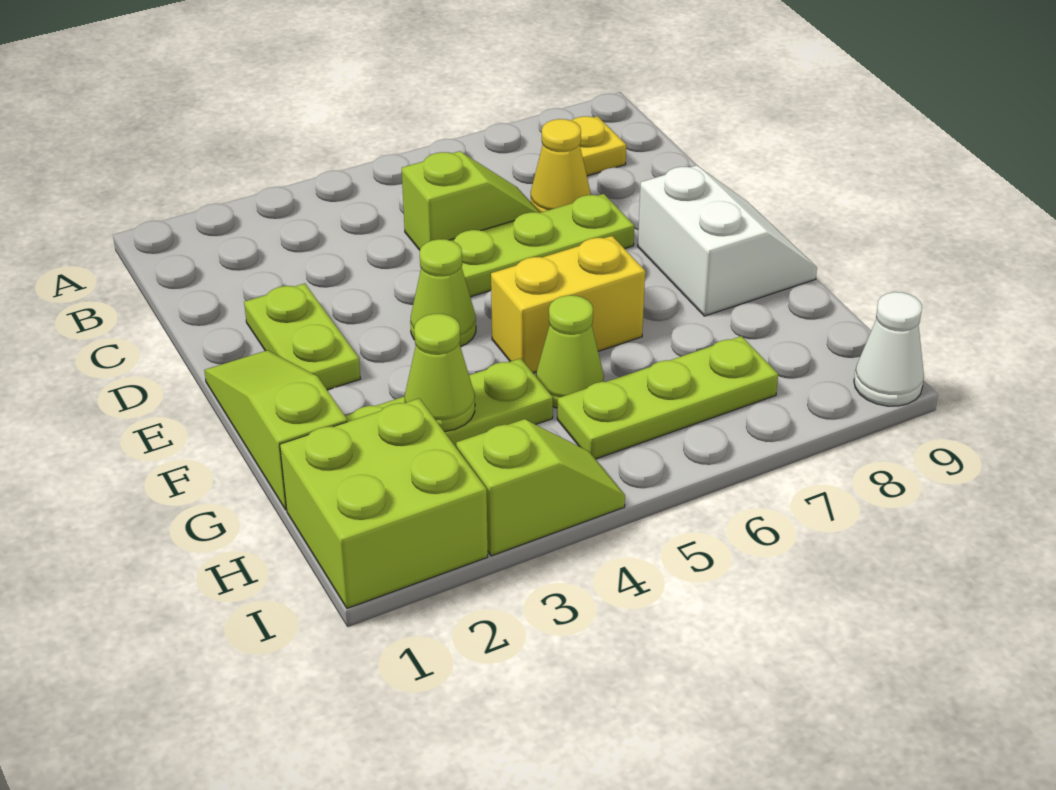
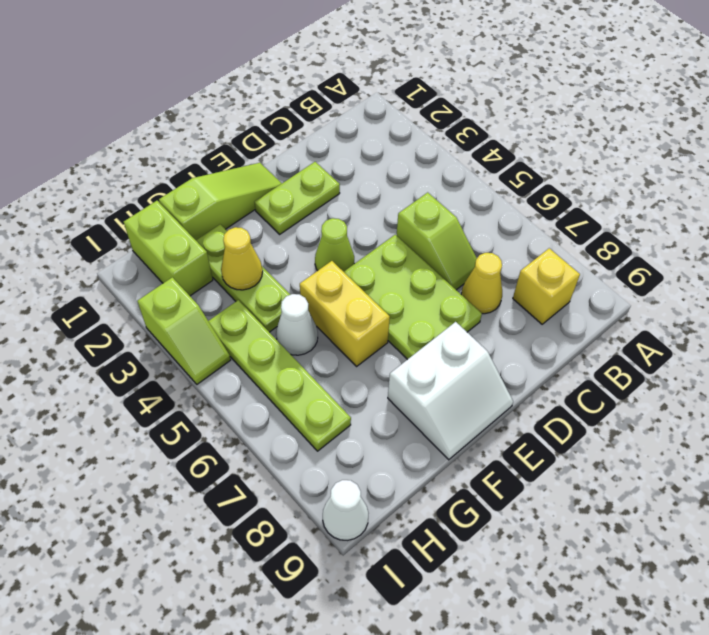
yellow 1x1 plate [571,116,626,176] -> yellow 1x1 brick [513,248,580,324]
lime 1x3 plate [451,194,634,297] -> lime 2x3 plate [344,235,482,360]
lime 1x1 cone [405,314,475,432] -> yellow 1x1 cone [221,227,263,290]
lime 1x1 cone [536,295,604,408] -> white 1x1 cone [276,294,318,355]
lime 2x2 brick [280,398,488,609] -> lime 1x2 brick [124,201,213,296]
lime 1x3 plate [557,336,778,459] -> lime 1x4 plate [209,300,351,451]

